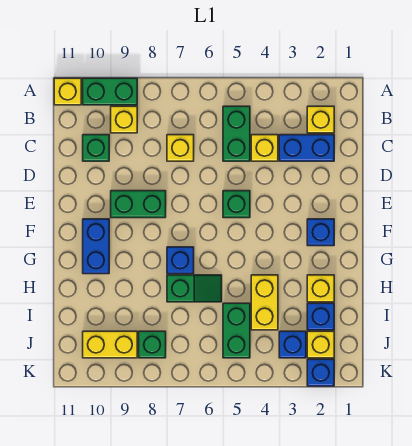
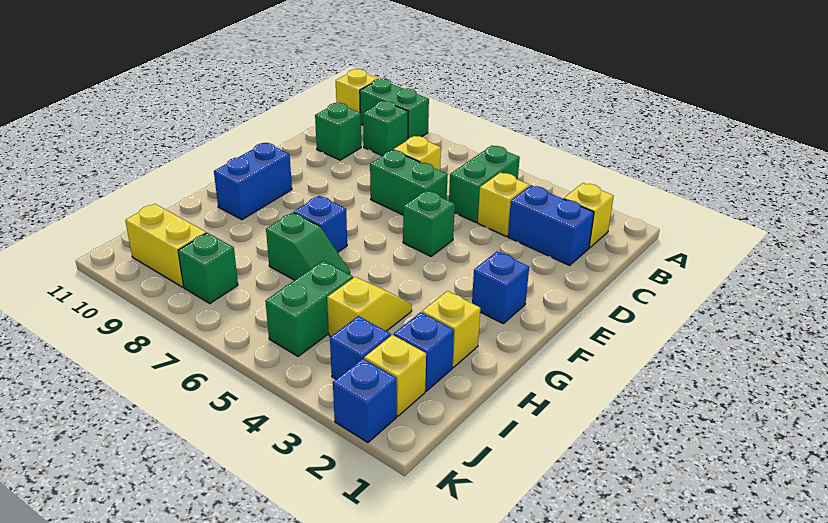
yellow 1x1 brick [111,106,137,133] -> green 1x1 brick [363,101,408,156]
green 1x2 brick [111,191,166,218] -> green 1x2 brick moved to [370,150,448,215]
yellow 1x2 brick [251,275,278,330] -> yellow 1x2 slope [327,277,412,336]

